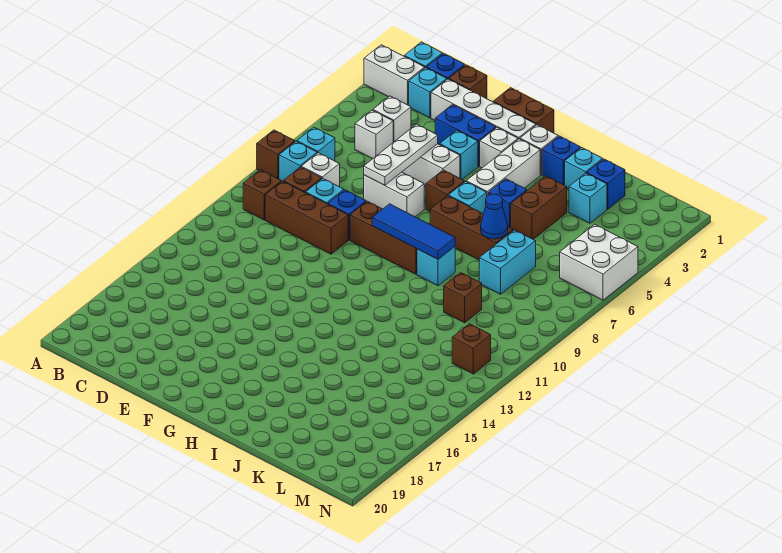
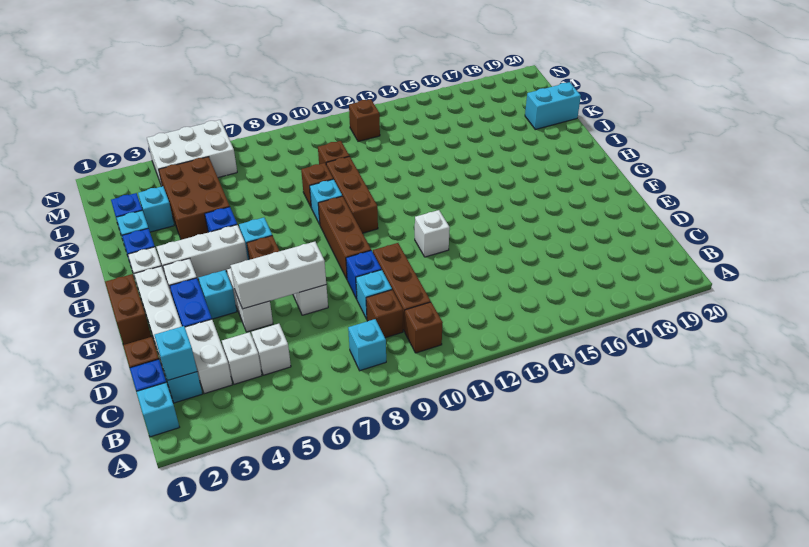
white 1x2 brick [364,45,425,105] -> white 1x2 brick moved to [185,319,232,394]
brown 1x1 brick [257,130,295,179] -> brown 1x1 brick moved to [301,163,333,207]
cyan 1x1 brick [297,127,335,161] -> cyan 1x1 brick moved to [155,326,197,380]
white 1x1 brick [301,153,340,187] -> white 1x1 brick moved to [415,210,450,257]
white 1x3 plate [364,124,438,185] -> white 1x3 brick [230,242,326,309]
blue 1x3 tile [372,204,455,259] -> none
brown 1x3 brick [430,196,513,260] -> brown 1x3 brick moved to [326,156,378,233]
brown 1x2 brick [511,176,567,239] -> brown 2x3 brick [159,157,230,240]
blue 1x1 cone [481,194,508,239] -> none
cyan 1x2 brick [479,230,536,294] -> cyan 1x2 brick moved to [525,82,581,129]
white 2x2 brick [560,224,638,300] -> white 2x3 brick [147,120,237,187]

